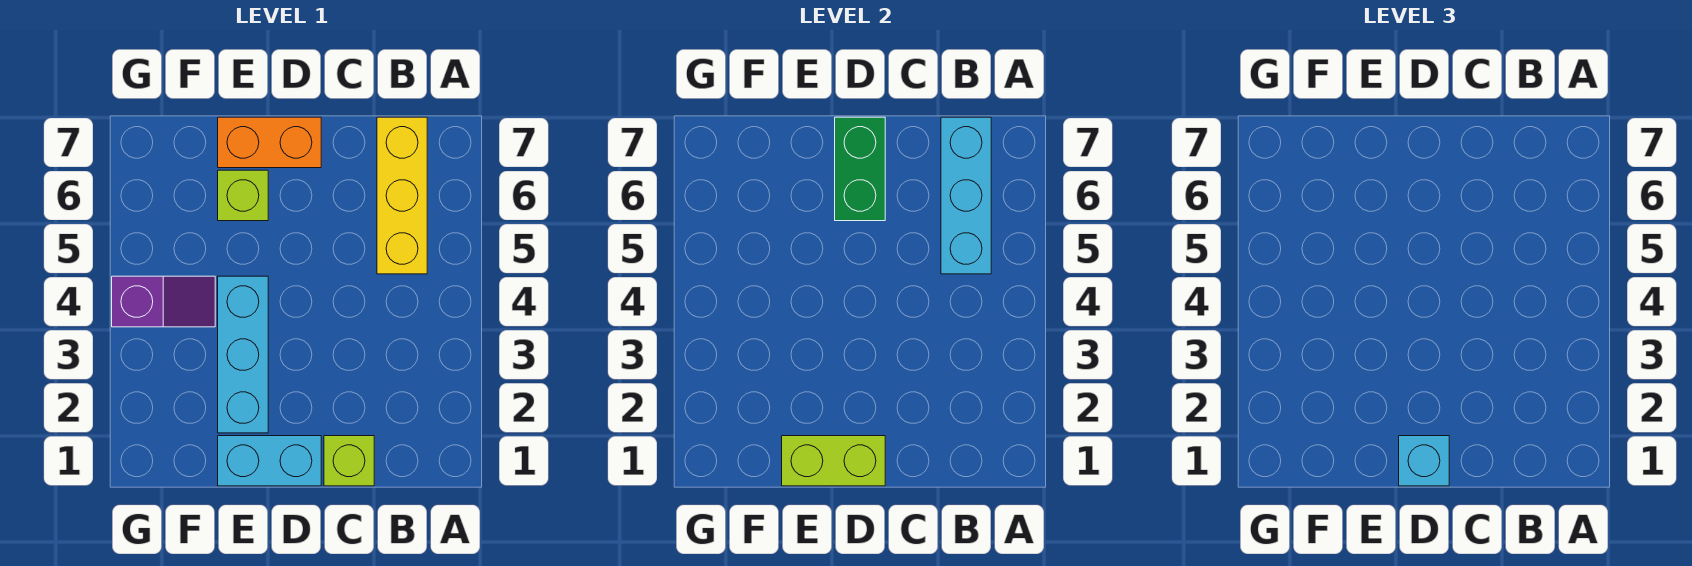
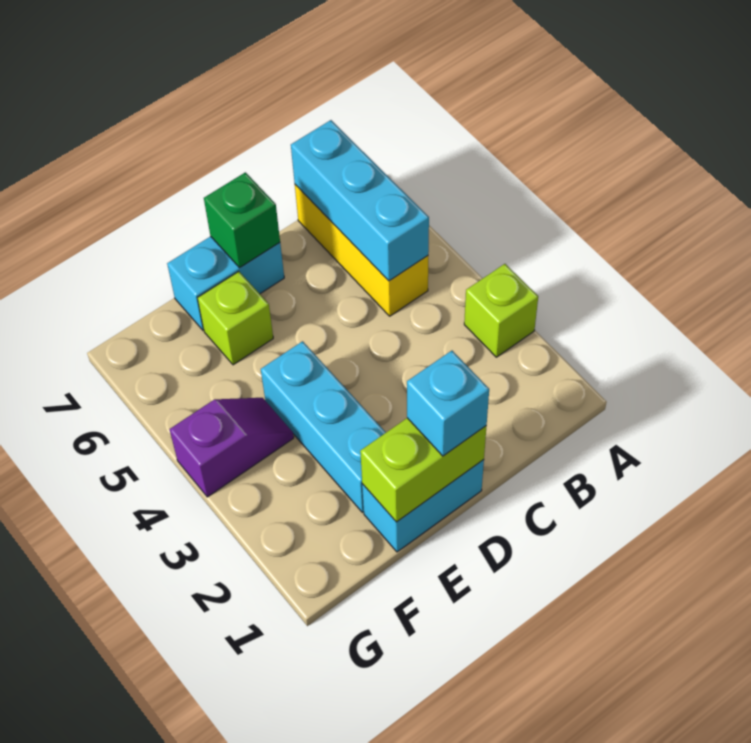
lime 1x1 brick [324,436,374,486] -> lime 1x1 brick moved to [464,264,538,357]
green 1x2 brick [835,117,885,221] -> green 1x1 brick [204,172,280,268]
orange 1x2 brick [218,117,321,168] -> cyan 1x2 brick [167,236,284,330]

